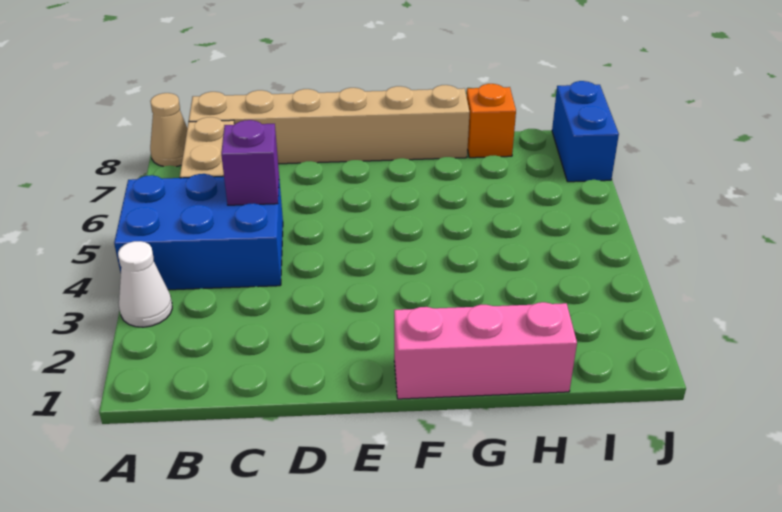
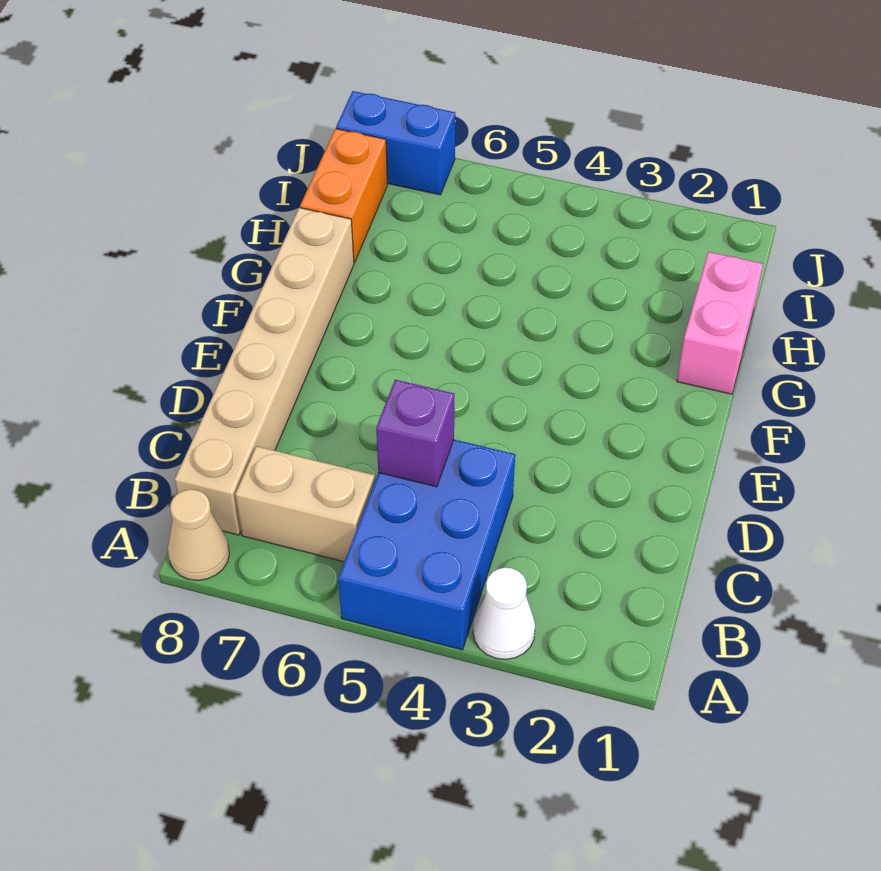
pink 1x3 brick [394,302,577,399] -> pink 1x2 brick [677,252,763,394]
orange 1x1 brick [467,84,516,158] -> orange 1x2 brick [300,129,388,263]

